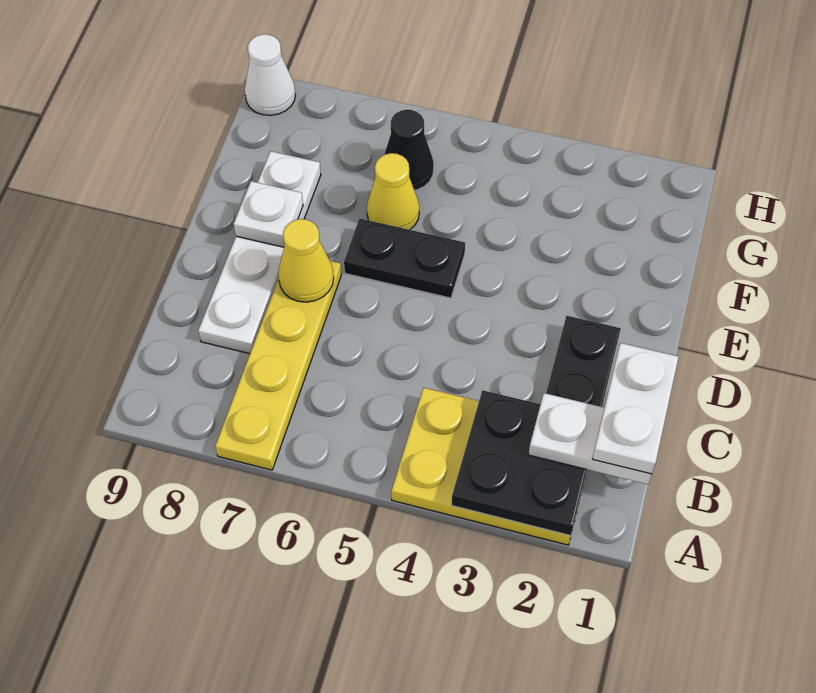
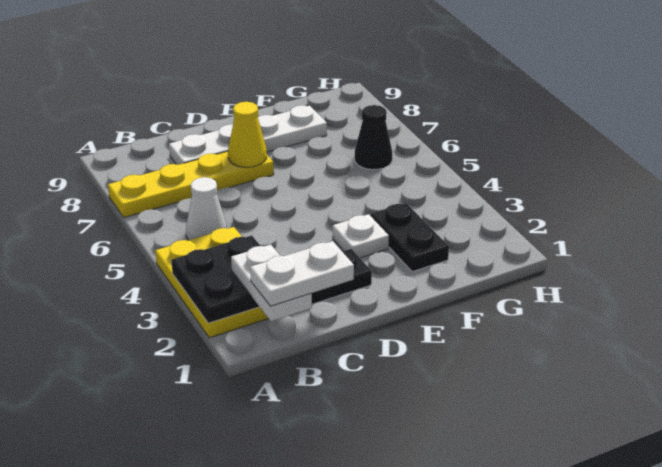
black 1x2 plate [344,218,465,298] -> black 1x2 plate moved to [371,203,449,272]
white 1x1 plate [234,181,303,247] -> white 1x1 plate moved to [333,214,389,258]
yellow 1x1 cone [367,153,419,230] -> none
white 1x1 cone [245,34,295,115] -> white 1x1 cone moved to [186,177,227,240]

